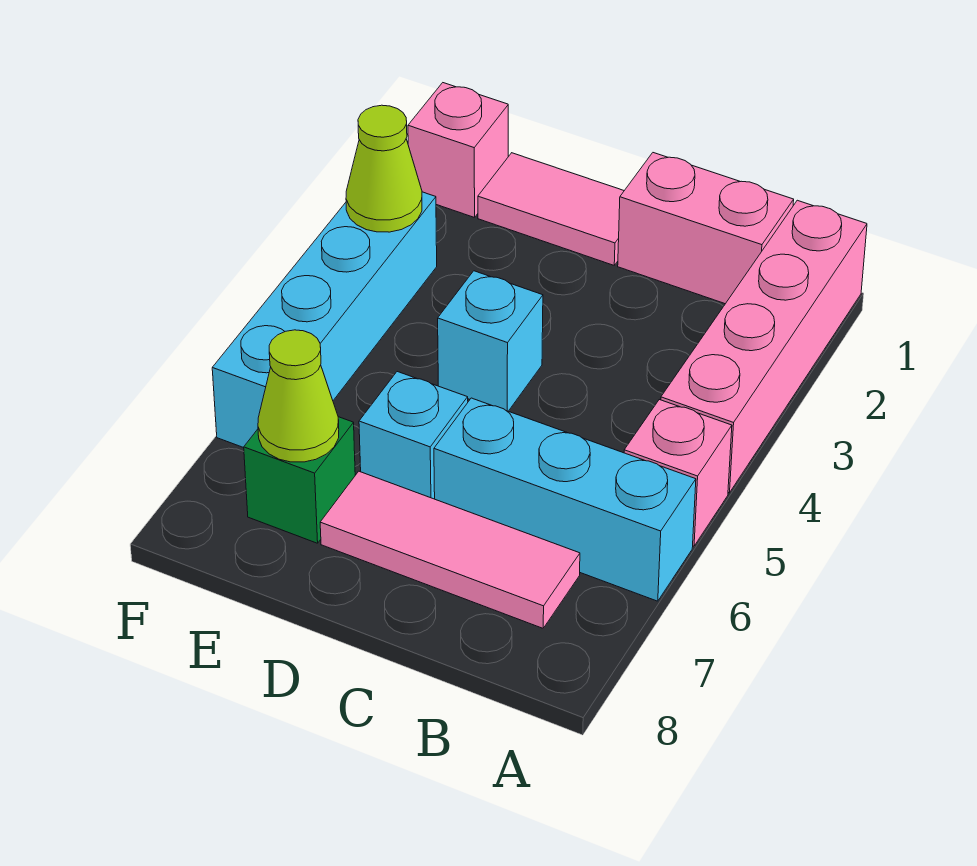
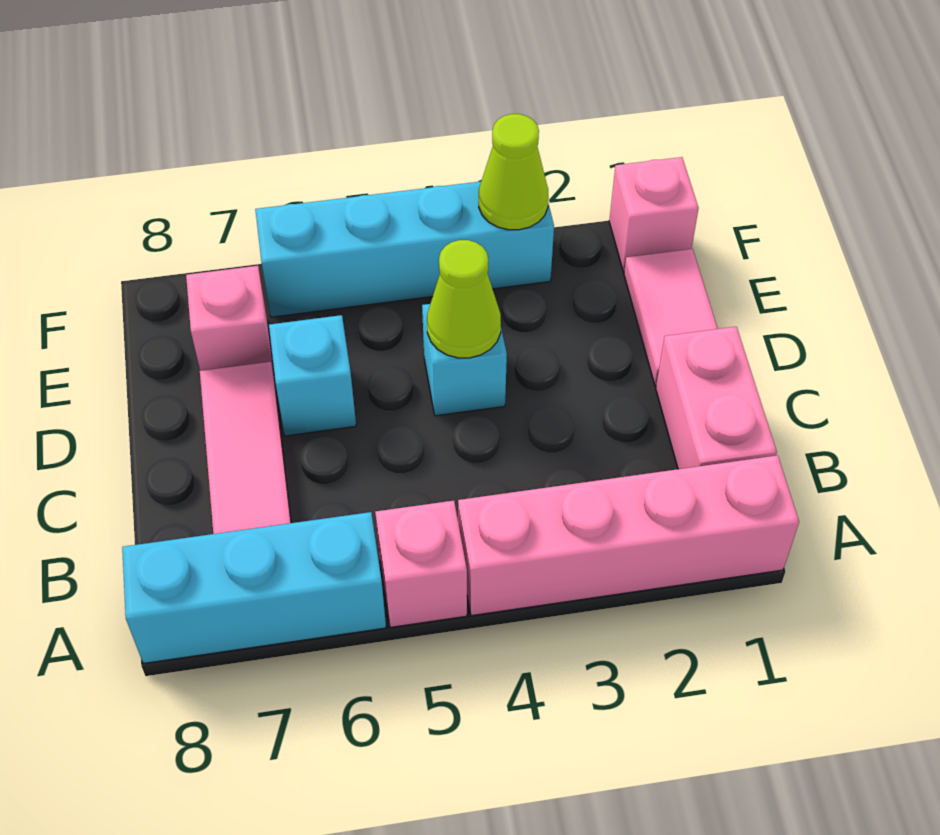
cyan 1x3 brick [434,398,696,601] -> cyan 1x3 brick turned to [122,512,386,663]
green 1x1 brick [244,417,355,543] -> pink 1x1 brick [186,266,274,374]
lime 1x1 cone [258,330,339,462] -> lime 1x1 cone moved to [427,240,501,358]

